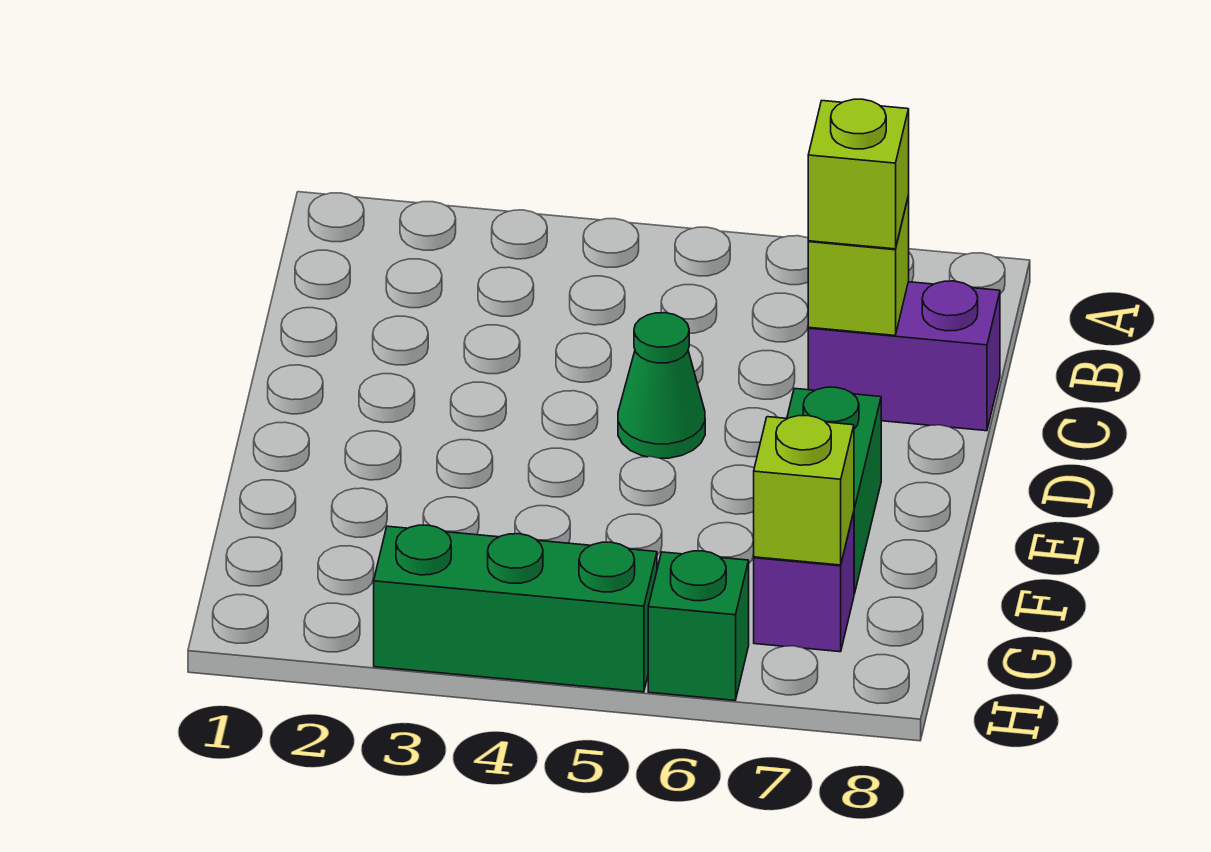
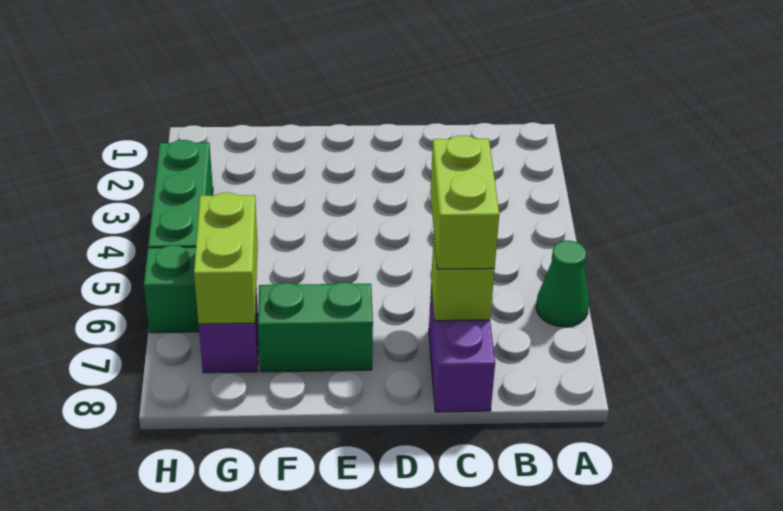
lime 1x1 brick [808,99,909,249] -> lime 1x2 brick [430,136,499,269]
green 1x1 cone [618,313,705,458] -> green 1x1 cone moved to [536,241,589,327]
lime 1x1 brick [754,415,854,565] -> lime 1x2 brick [194,193,258,324]

